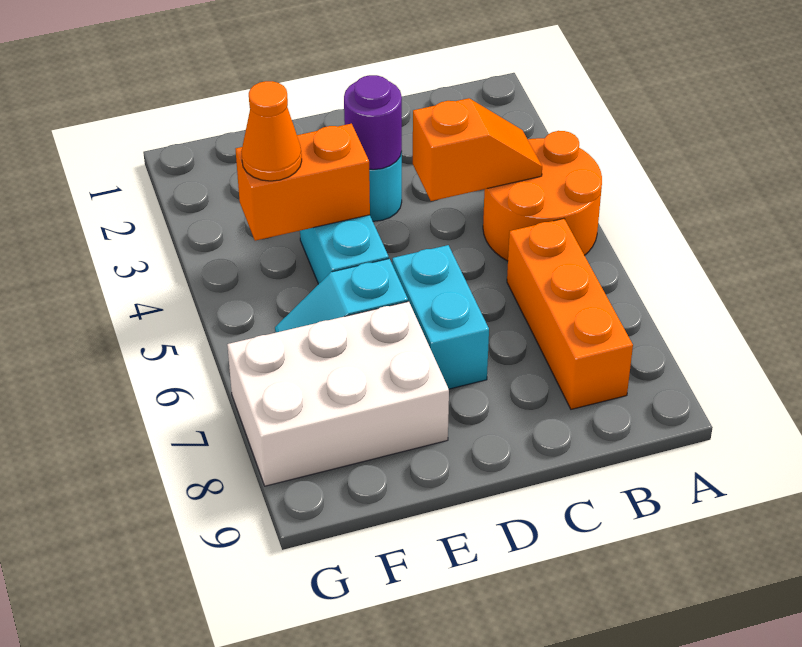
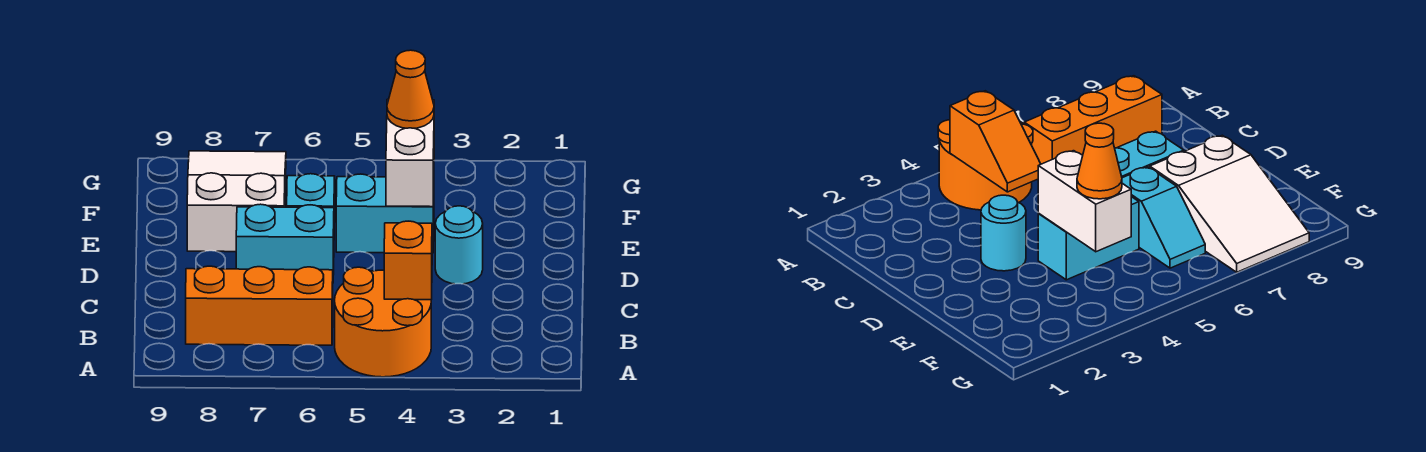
orange 1x2 slope [413,98,542,201] -> orange 1x2 slope turned to [384,221,433,300]
purple 1x1 round brick [344,75,402,170] -> none
orange 1x2 brick [236,124,370,241] -> white 1x2 brick [386,99,434,207]
white 2x3 brick [227,301,449,486] -> white 2x3 slope [187,151,286,252]

